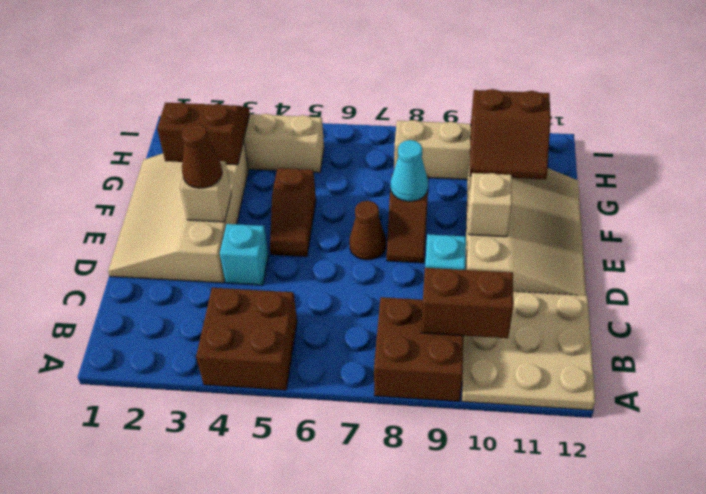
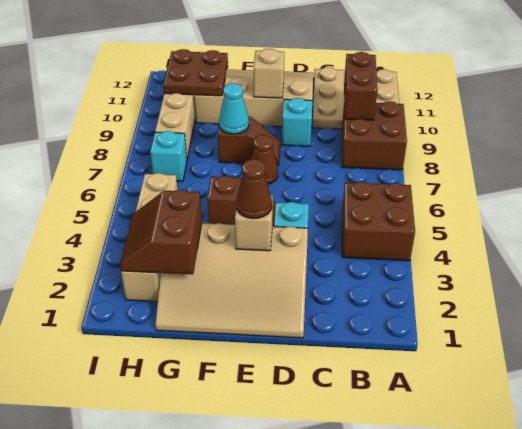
brown 2x2 slope [470,89,551,179] -> brown 2x2 plate [163,49,228,96]
none -> cyan 1x1 brick [150,131,187,181]

